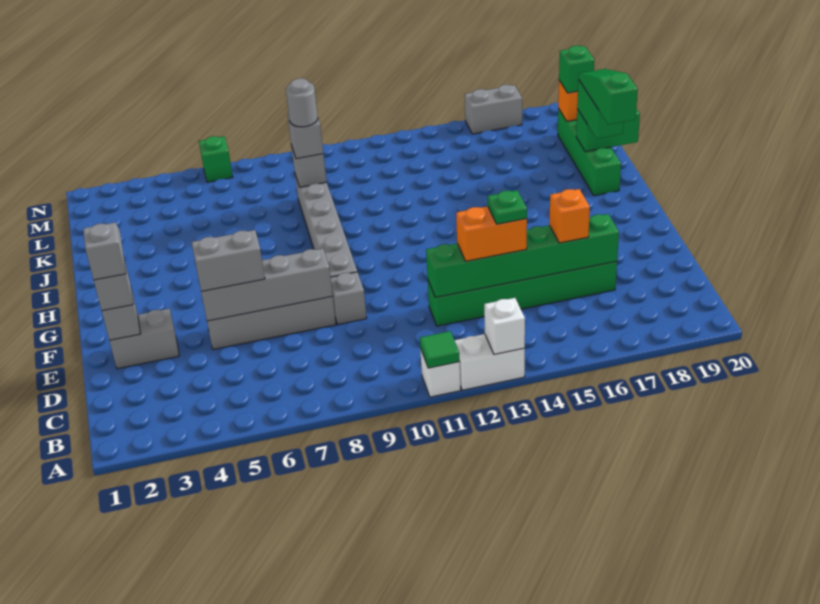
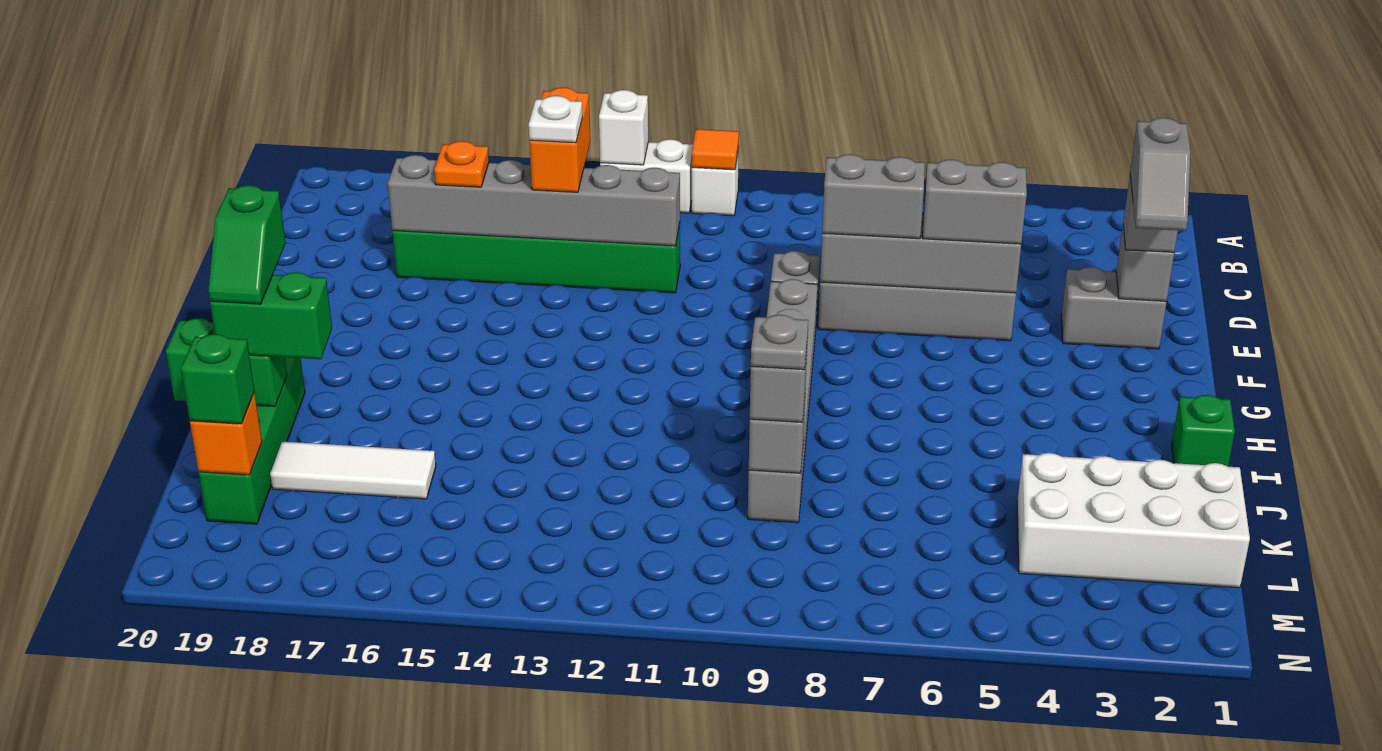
green 1x1 tile [420,331,460,368] -> orange 1x1 tile [692,129,739,170]
green 1x6 brick [426,214,619,297] -> grey 1x6 brick [388,155,680,246]
orange 1x2 brick [456,206,527,261] -> orange 1x2 brick turned to [529,87,590,192]
green 1x1 plate [488,190,527,224] -> white 1x1 plate [529,96,582,143]
orange 1x1 brick [549,189,590,243] -> orange 1x1 plate [434,141,489,187]
green 1x3 slope [578,69,638,125] -> green 1x2 slope [208,185,286,304]
green 1x2 brick [577,80,624,139] -> green 1x2 brick turned to [210,272,332,359]
none -> white 2x4 brick [1017,453,1250,588]
grey 1x1 round brick [286,78,318,127] -> grey 1x1 plate [751,315,808,370]
none -> white 1x3 tile [270,442,436,499]
green 1x1 brick [199,136,233,182] -> green 1x1 brick moved to [1172,395,1235,466]
grey 1x2 brick [465,85,522,134] -> grey 1x2 brick moved to [822,154,925,239]

